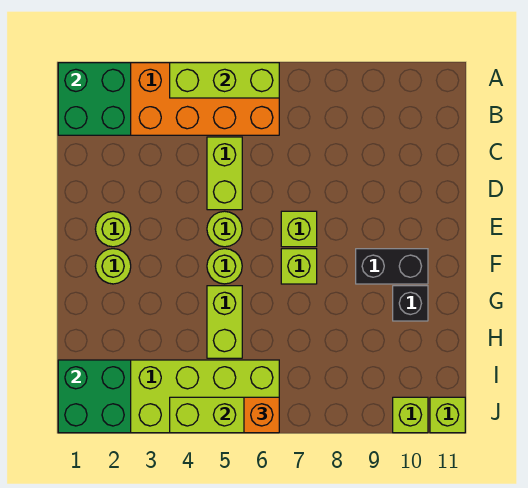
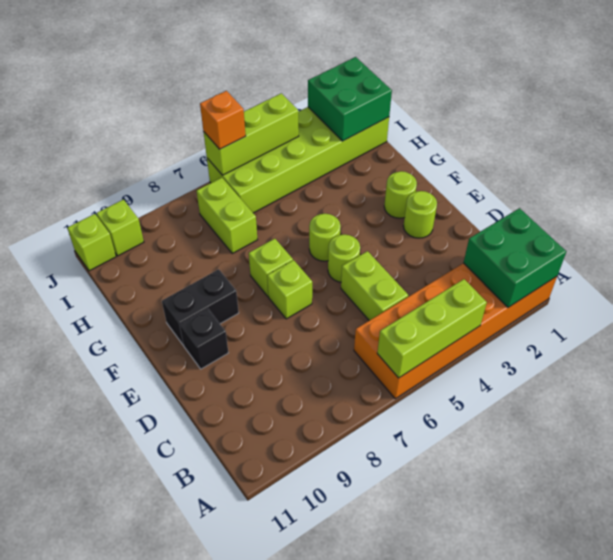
lime 1x2 brick [207,286,242,358] -> lime 1x2 brick moved to [197,178,257,253]
black 1x1 brick [393,286,428,321] -> black 1x1 brick moved to [180,309,228,369]

